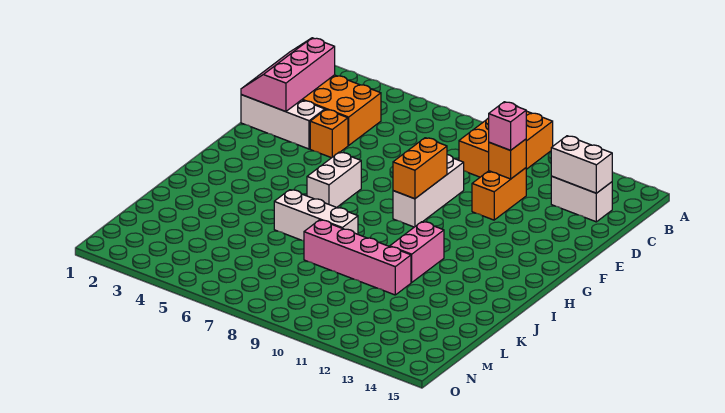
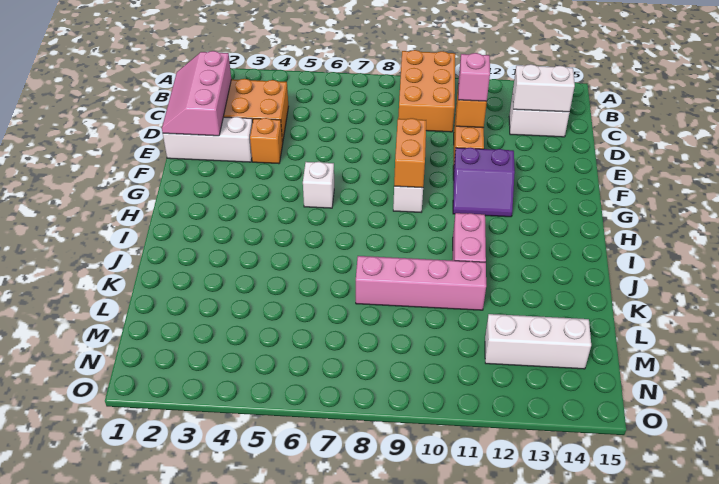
none -> purple 2x2 slope [453,147,515,217]
white 1x2 brick [307,152,361,207] -> white 1x1 brick [303,162,334,208]
white 1x3 brick [274,190,358,241] -> white 1x3 brick moved to [485,314,591,369]

